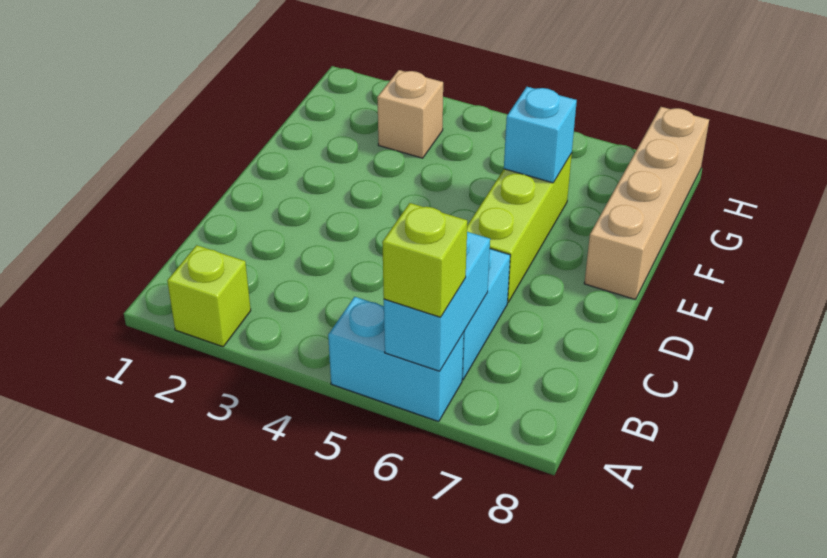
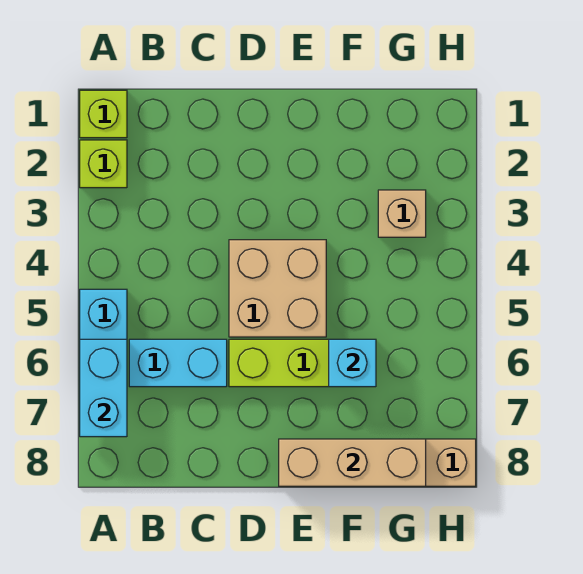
cyan 1x2 brick [384,232,490,371] -> cyan 1x2 brick turned to [80,339,127,437]
lime 1x1 brick [382,203,467,317] -> lime 1x1 brick moved to [80,90,127,138]
none -> tan 2x2 brick [229,240,326,337]
none -> tan 1x3 brick [279,439,426,486]

